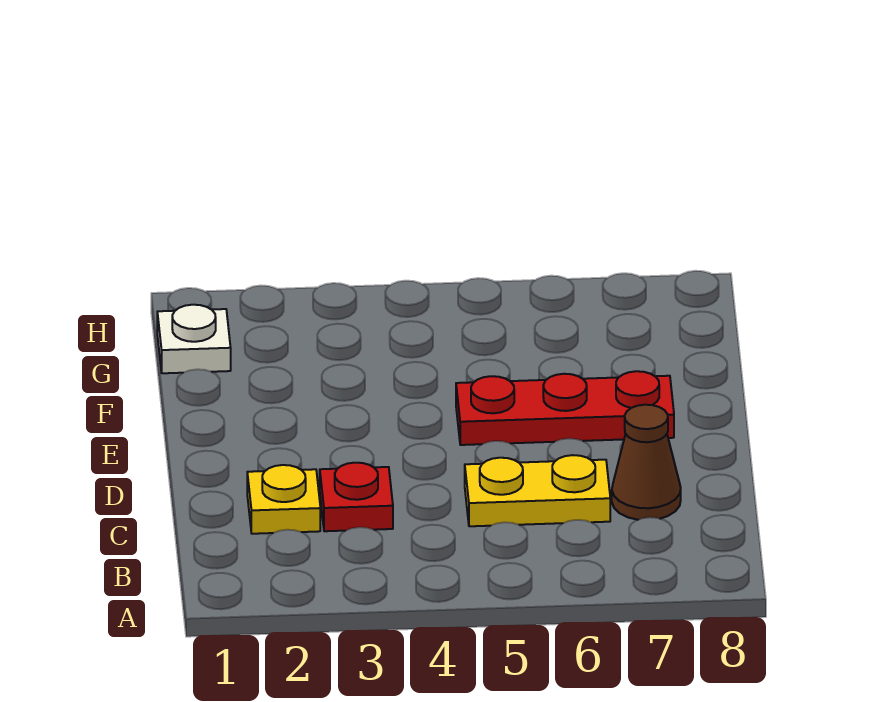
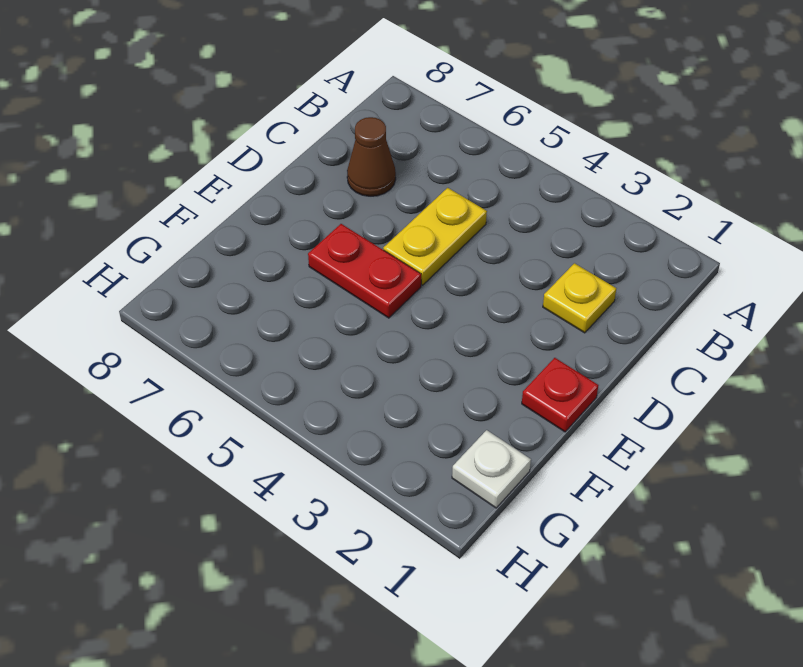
red 1x1 plate [320,463,393,531] -> red 1x1 plate moved to [522,358,599,432]
yellow 1x2 plate [465,455,610,526] -> yellow 1x2 plate turned to [383,188,487,285]
red 1x3 plate [456,371,674,445] -> red 1x2 plate [308,224,421,318]

